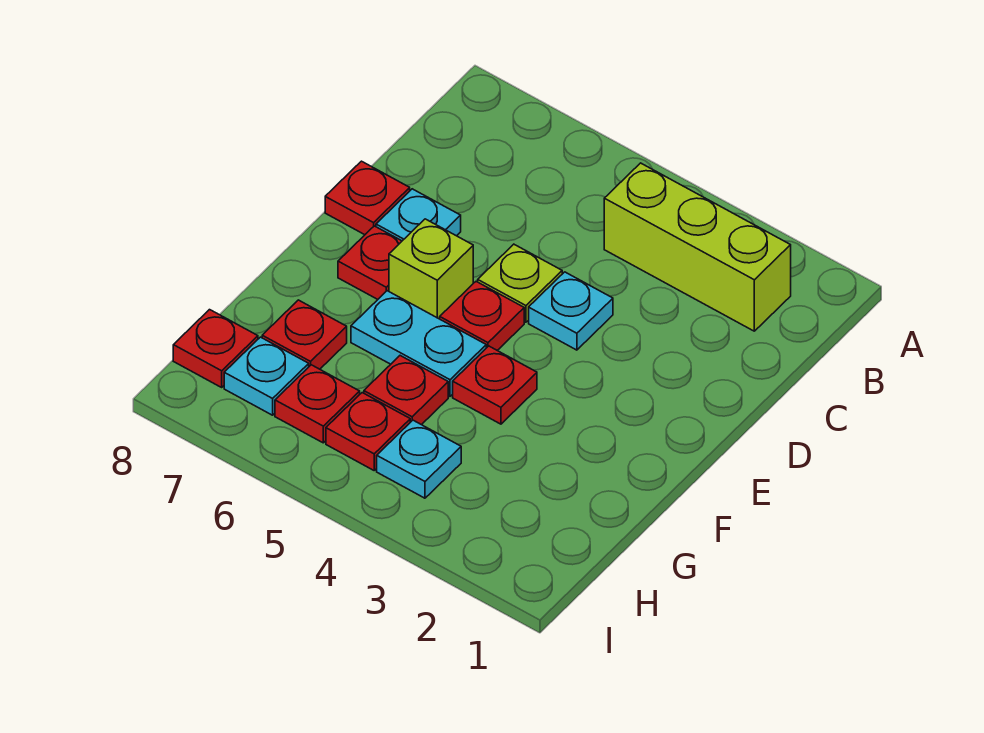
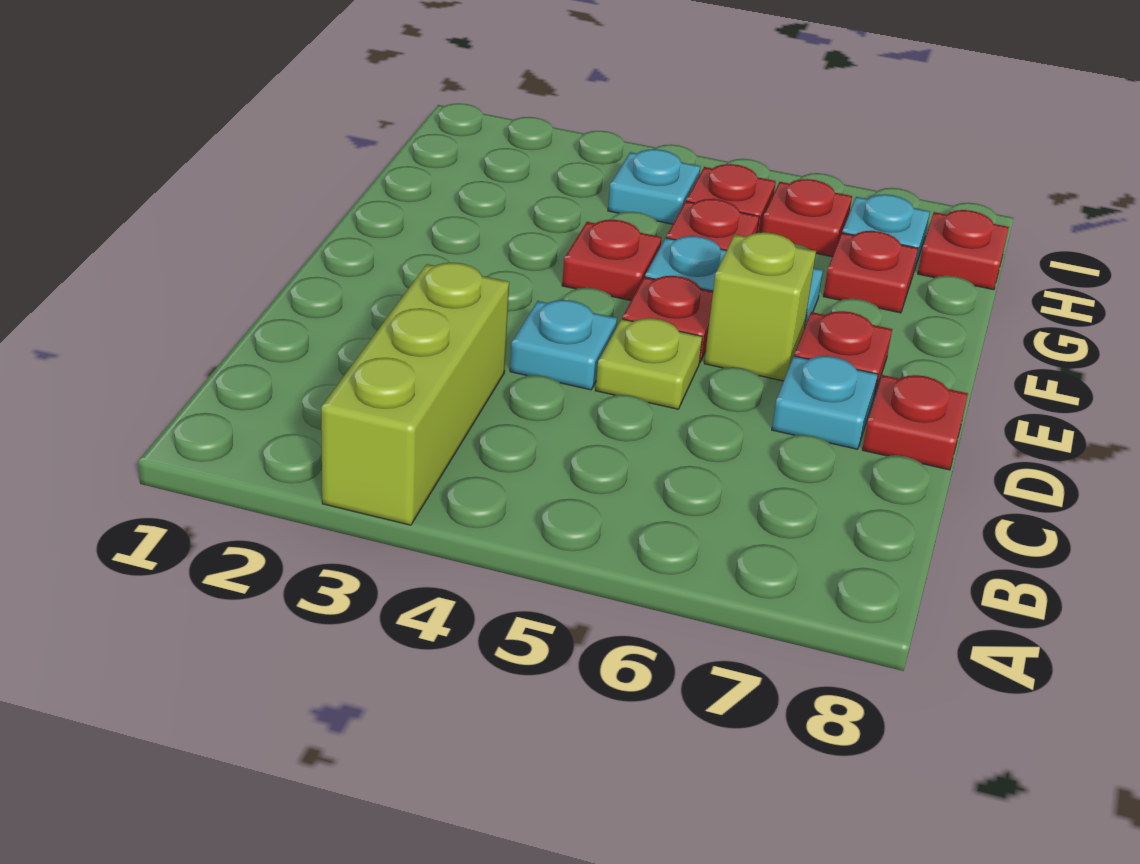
lime 1x3 brick [604,163,791,331] -> lime 1x3 brick turned to [321,263,509,525]

